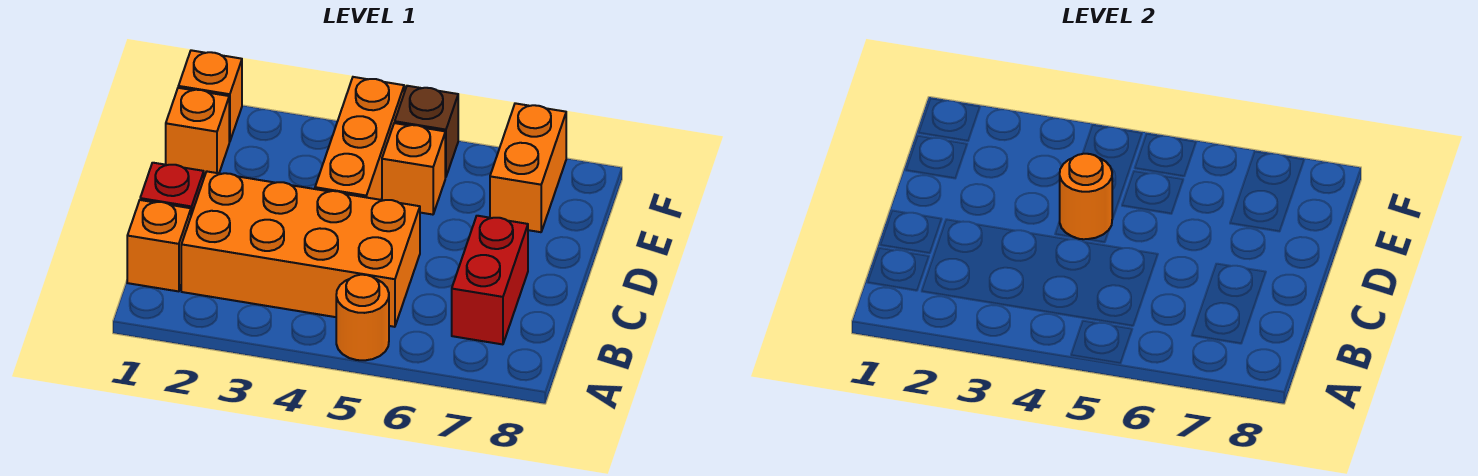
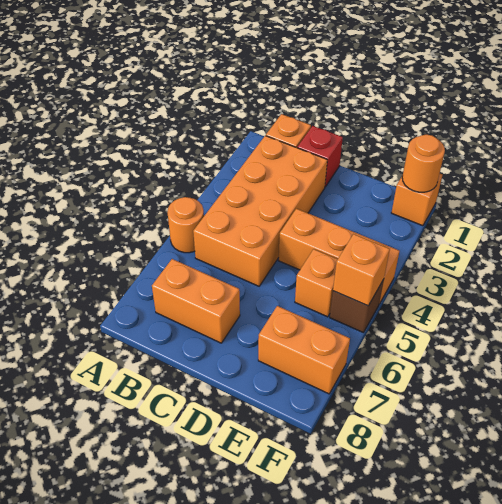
red 1x2 brick [452,216,528,344] -> orange 1x2 brick [152,259,240,343]
orange 1x1 round brick [1060,154,1112,239] -> orange 1x1 round brick moved to [402,135,445,192]
orange 1x1 brick [166,88,229,177] -> orange 1x1 brick moved to [333,234,390,306]

